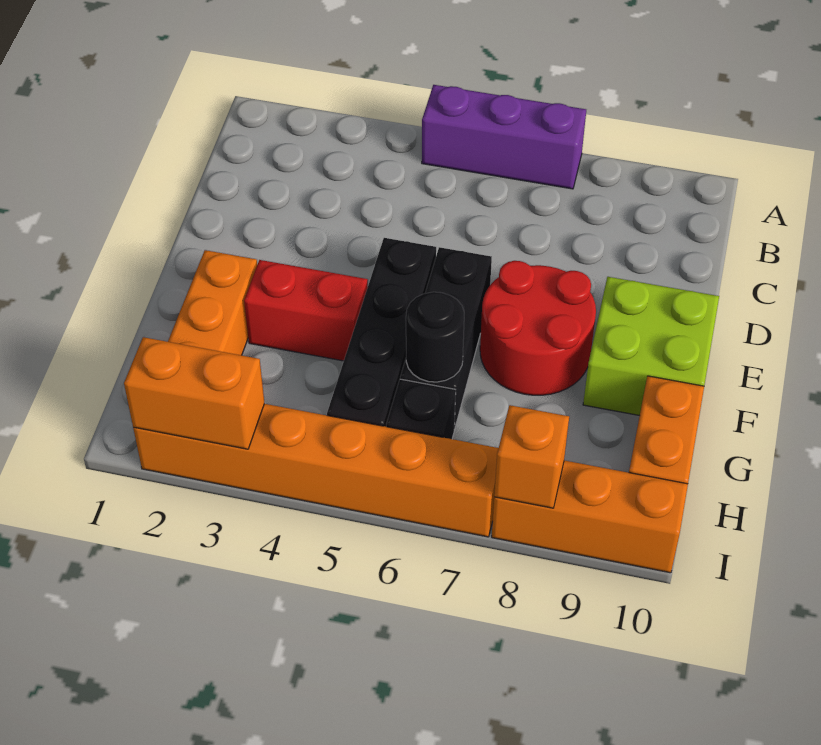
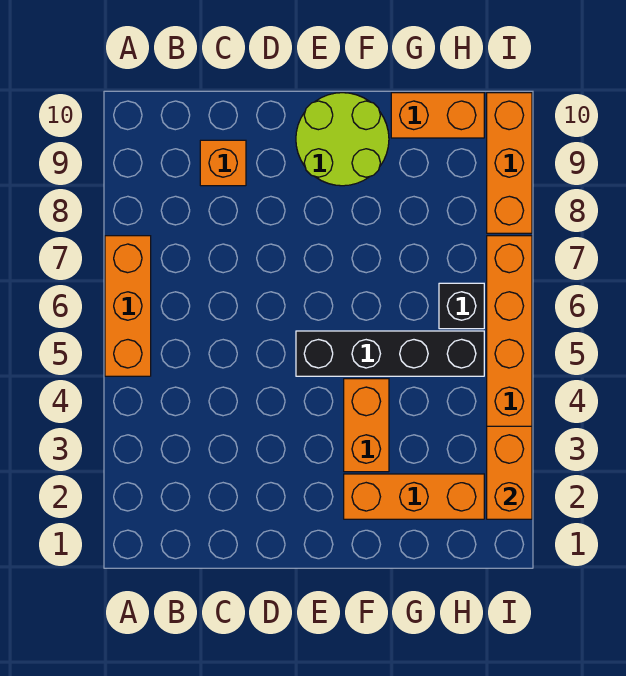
purple 1x3 brick [422,85,586,189] -> orange 1x3 brick [105,236,151,376]
black 1x3 brick [400,247,492,429] -> none
red 2x2 round brick [480,261,596,395] -> none
lime 2x2 brick [583,277,719,416] -> lime 2x2 round brick [296,93,389,186]
red 1x2 brick [244,260,368,361] -> orange 1x2 brick [344,379,389,472]
black 1x1 round brick [406,292,464,382] -> none
orange 1x1 brick [494,405,569,508] -> orange 1x1 brick moved to [200,140,246,186]

